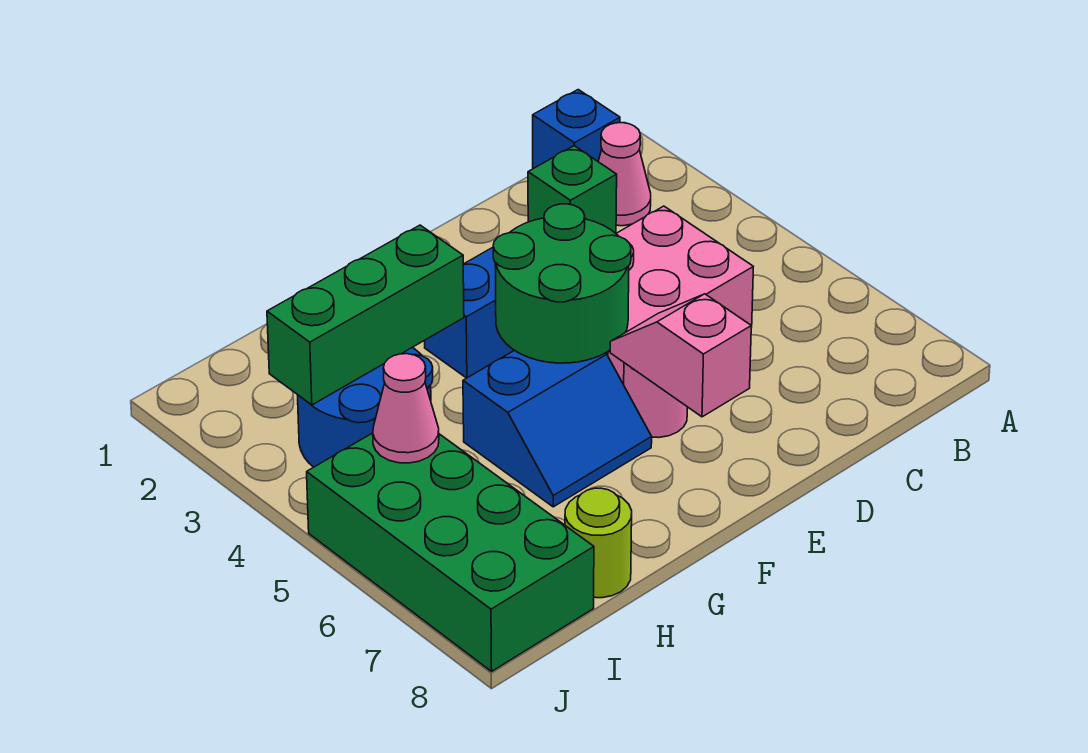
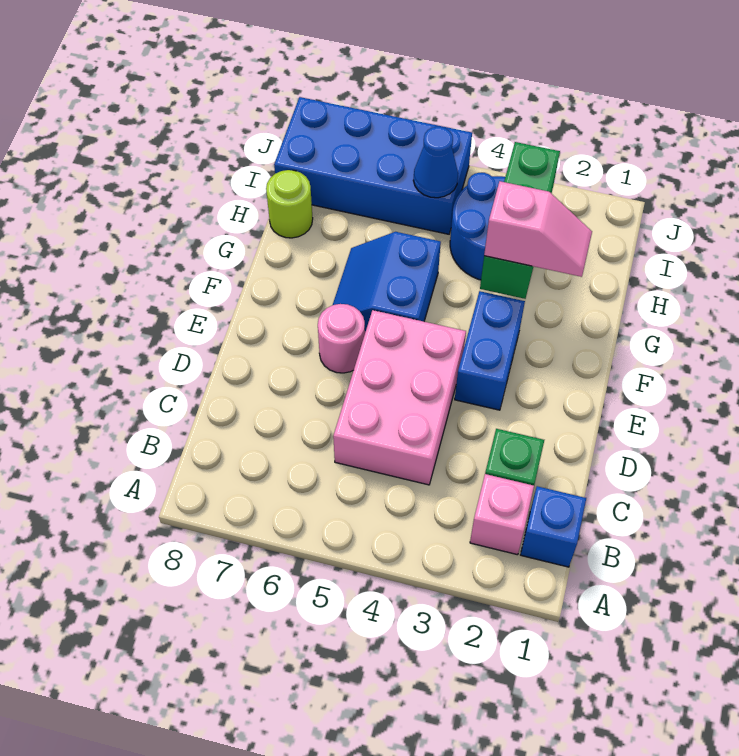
pink 1x1 cone [598,123,651,226] -> pink 1x1 brick [470,474,534,555]
green 2x2 round brick [493,204,631,363] -> none
pink 1x2 slope [610,294,751,417] -> pink 1x2 slope moved to [484,181,592,277]
green 2x4 brick [307,433,594,671] -> blue 2x4 brick [274,97,472,234]
pink 1x1 cone [373,354,439,463] -> blue 1x1 cone [413,127,458,198]

